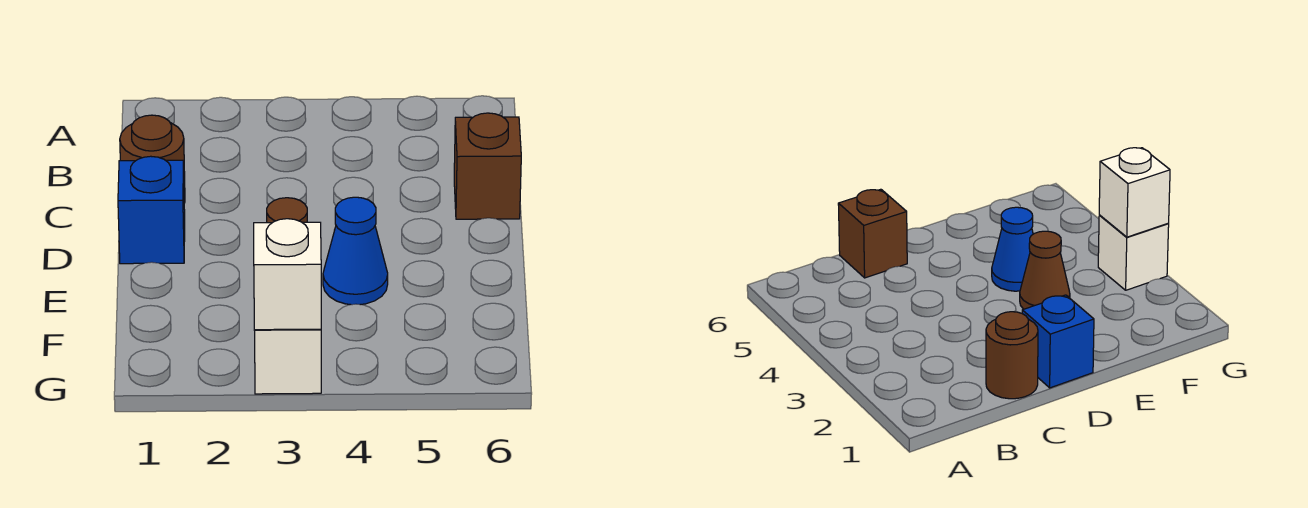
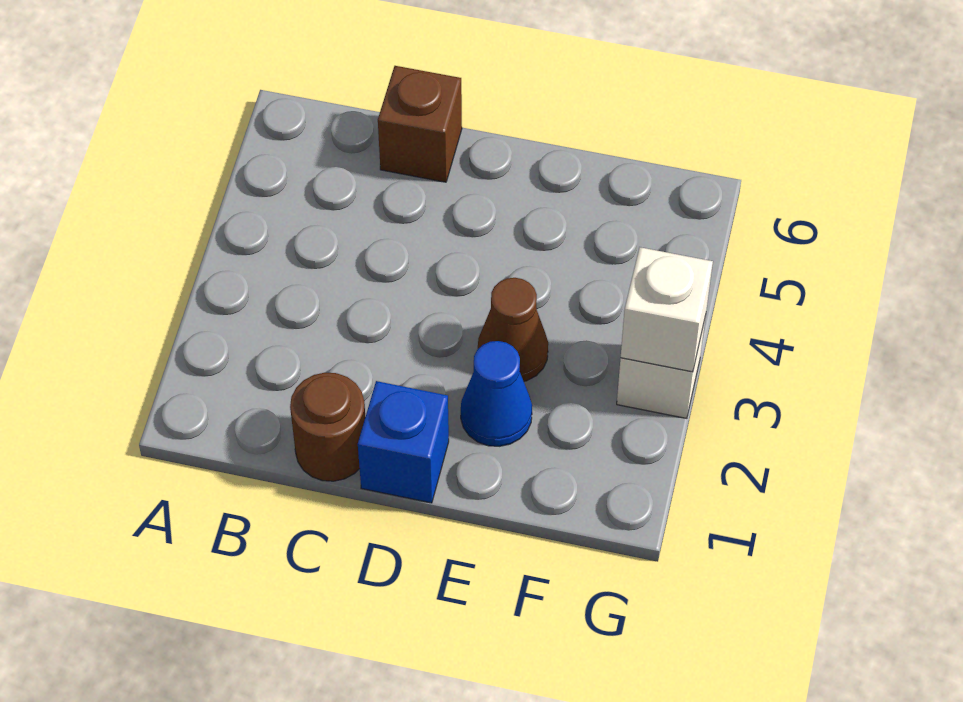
blue 1x1 cone [323,197,388,305] -> blue 1x1 cone moved to [461,341,532,446]

